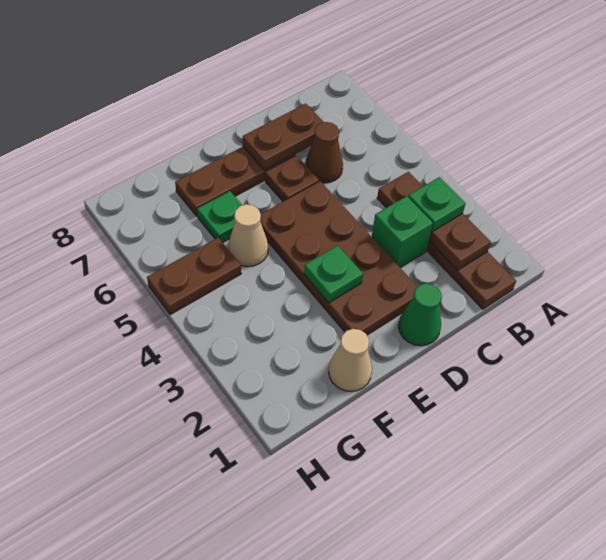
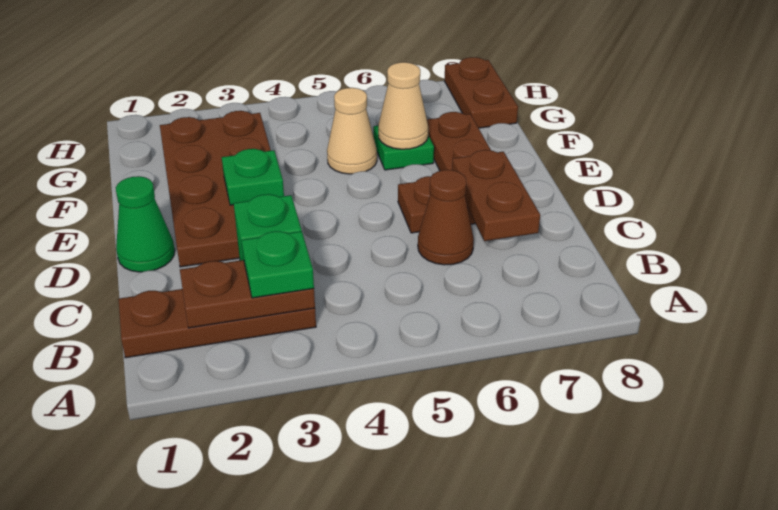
brown 1x4 plate [377,172,516,309] -> brown 1x3 plate [118,289,316,358]
brown 2x4 plate [260,181,417,335] -> brown 2x4 plate turned to [160,111,271,267]
tan 1x1 cone [329,329,372,391] -> tan 1x1 cone moved to [378,62,428,149]
brown 1x2 plate [147,238,241,315] -> brown 1x2 plate moved to [445,57,518,128]

